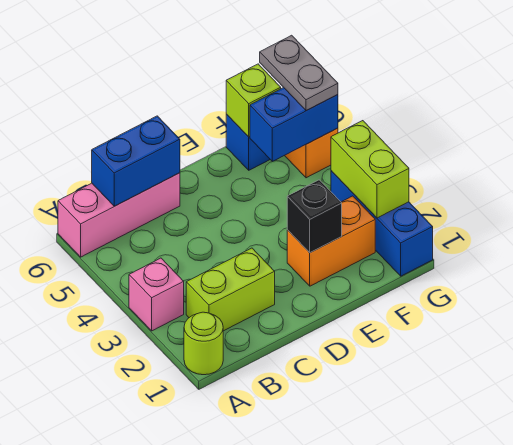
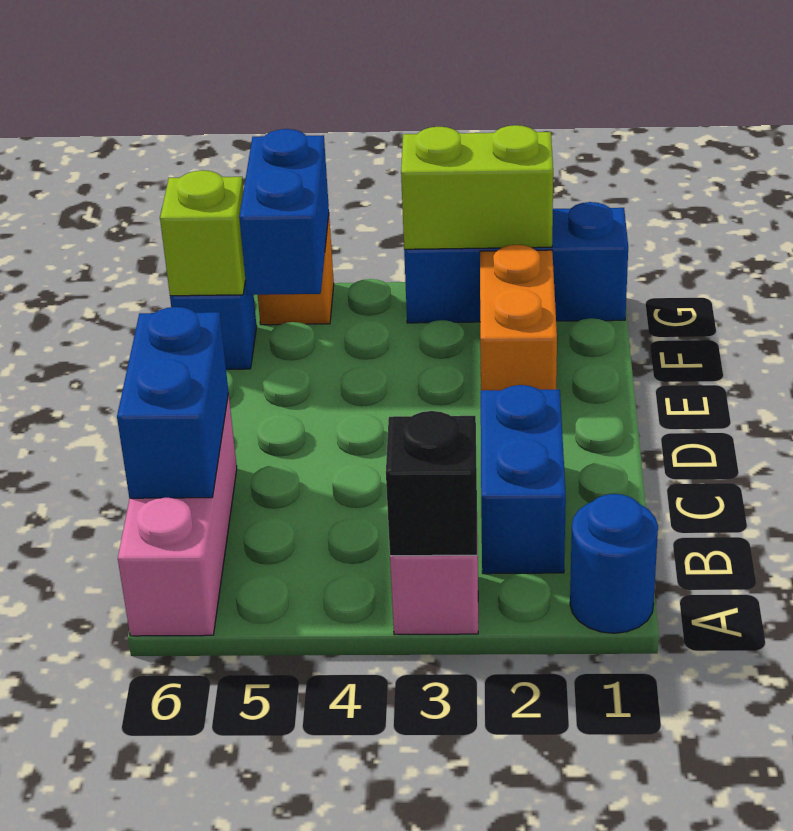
lime 1x1 round brick [184,312,223,375] -> blue 1x1 round brick [570,494,658,633]
lime 1x2 brick [186,248,275,331] -> blue 1x2 brick [481,385,566,574]
black 1x1 brick [287,180,342,253] -> black 1x1 brick moved to [386,411,477,556]
grey 1x2 plate [260,35,338,111] -> none

